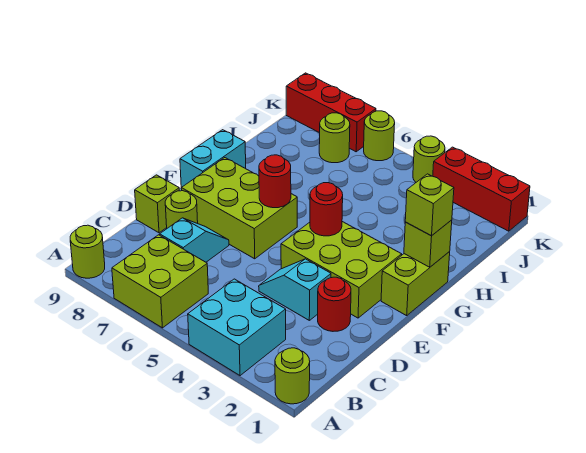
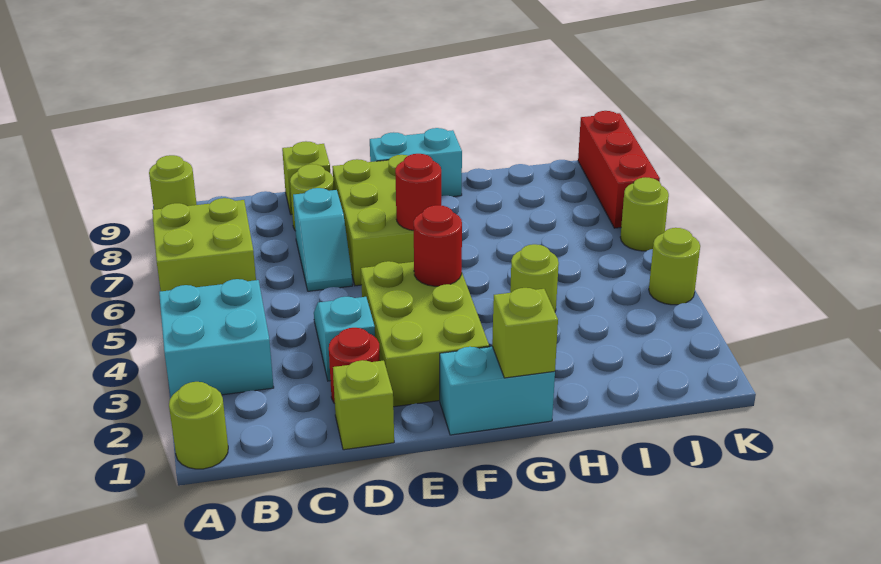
cyan 1x2 slope [160,218,229,262] -> cyan 1x2 slope turned to [293,188,353,291]
lime 1x2 brick [381,252,450,316] -> cyan 1x2 brick [440,347,555,435]
lime 1x1 brick [405,174,454,236] -> lime 1x1 brick moved to [333,360,394,450]
lime 1x1 round brick [319,113,350,163] -> lime 1x1 round brick moved to [510,244,559,311]
red 1x3 brick [433,147,530,231] -> none

